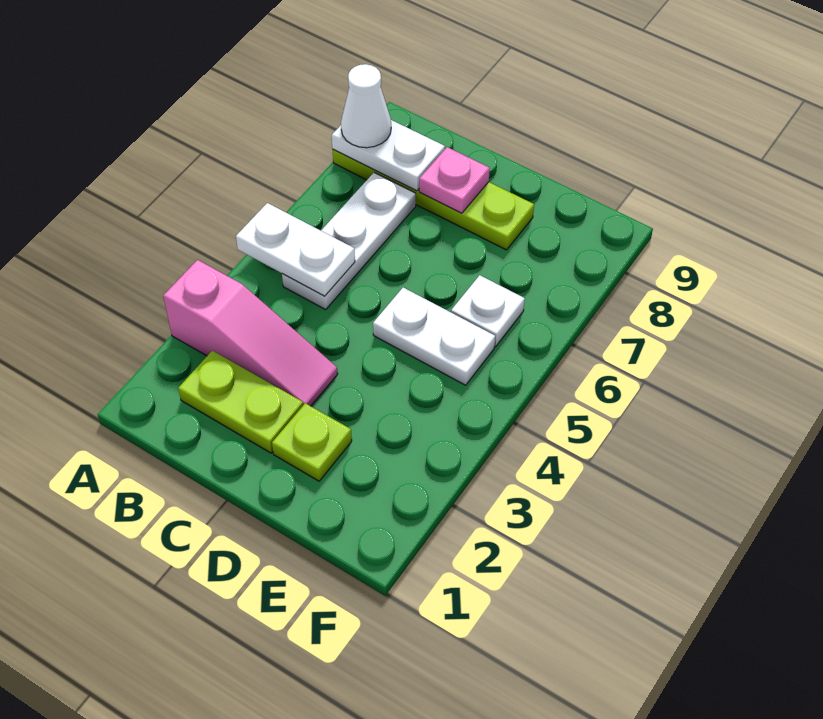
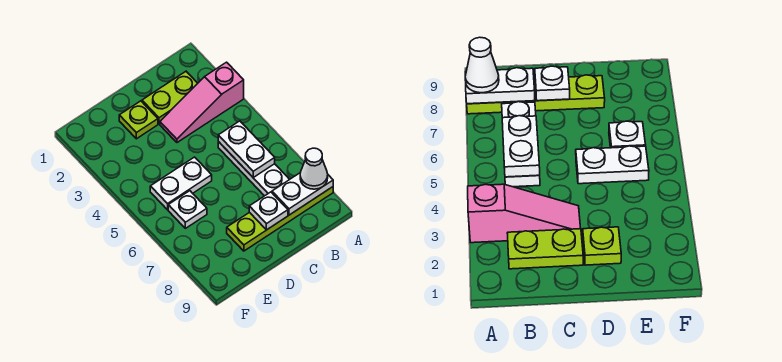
white 1x2 plate [236,203,355,296] -> white 1x2 plate turned to [218,121,275,177]
pink 1x1 plate [419,147,490,213] -> white 1x1 plate [249,192,288,230]

